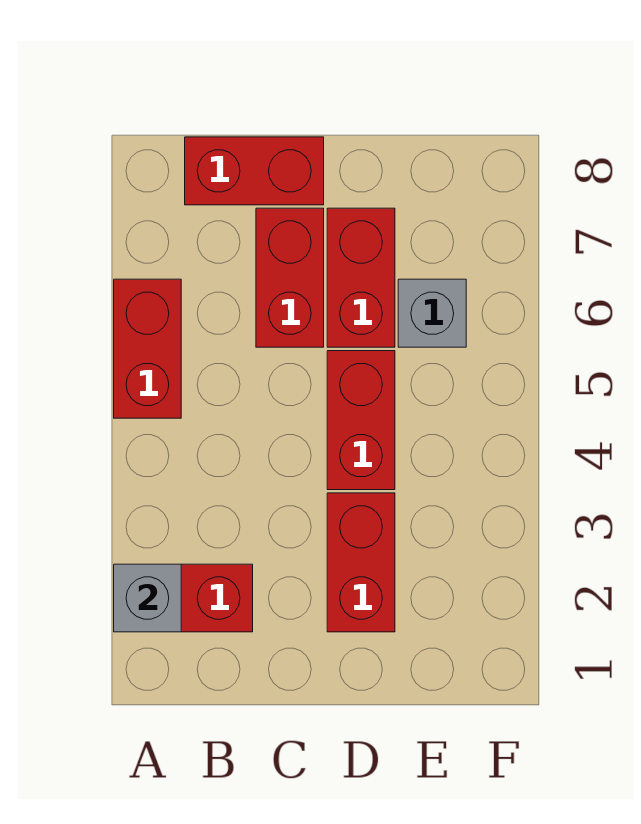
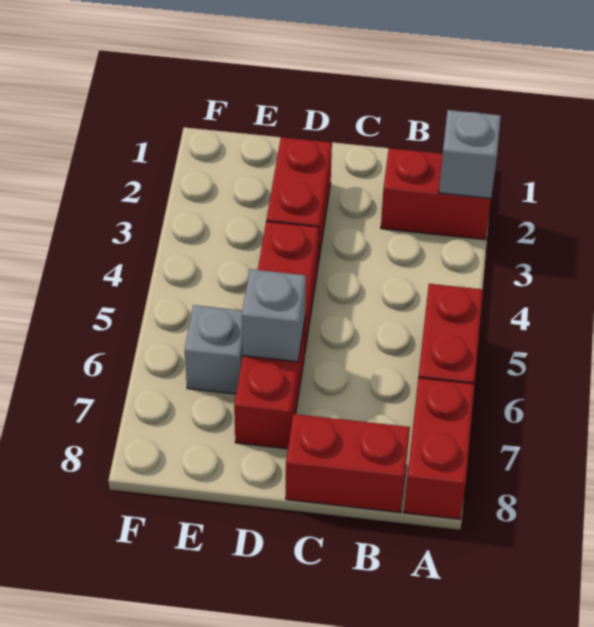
red 1x2 brick [256,208,324,347] -> red 1x2 brick moved to [404,378,475,519]
none -> grey 1x1 brick [242,269,306,362]

